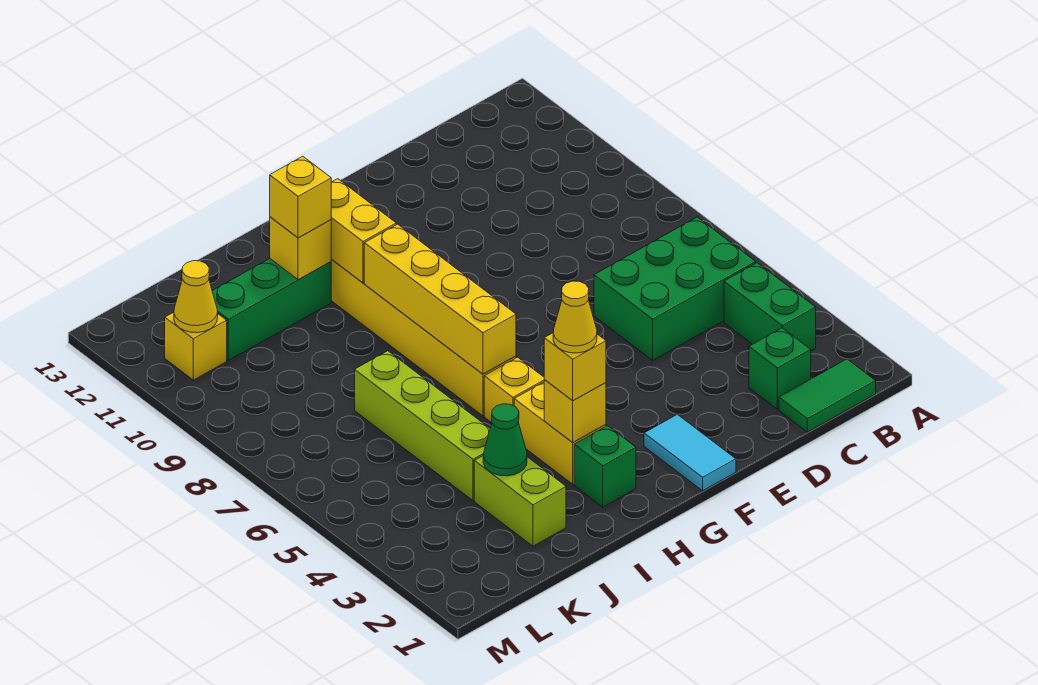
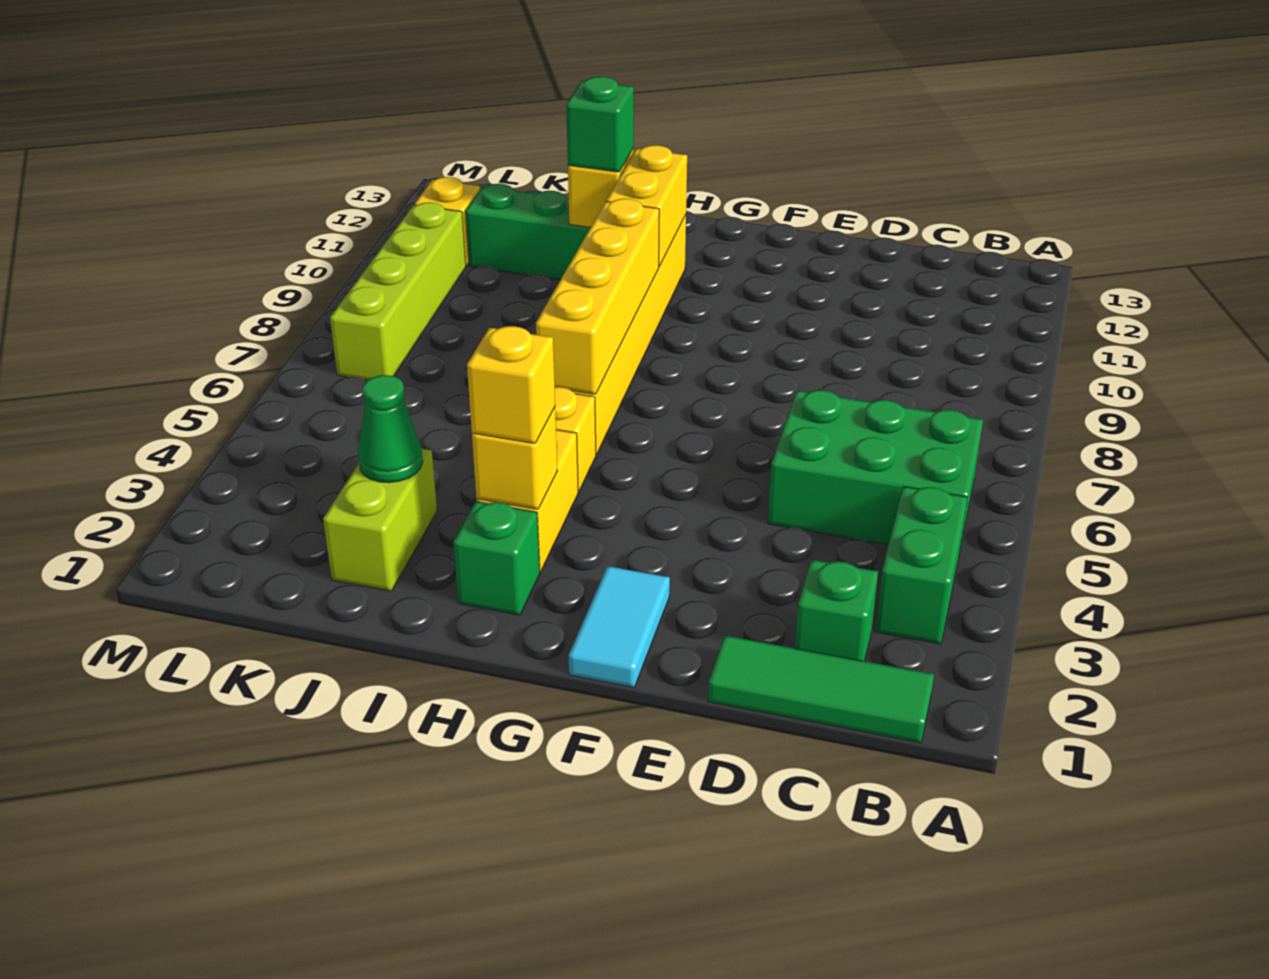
green 1x2 tile [779,359,876,432] -> green 1x3 tile [708,636,934,743]
yellow 1x1 cone [553,281,597,353] -> none
yellow 1x1 brick [270,156,331,238] -> green 1x1 brick [566,77,634,172]
lime 1x4 brick [355,351,490,501] -> lime 1x4 brick moved to [330,202,466,380]
yellow 1x1 cone [174,261,218,333] -> none

